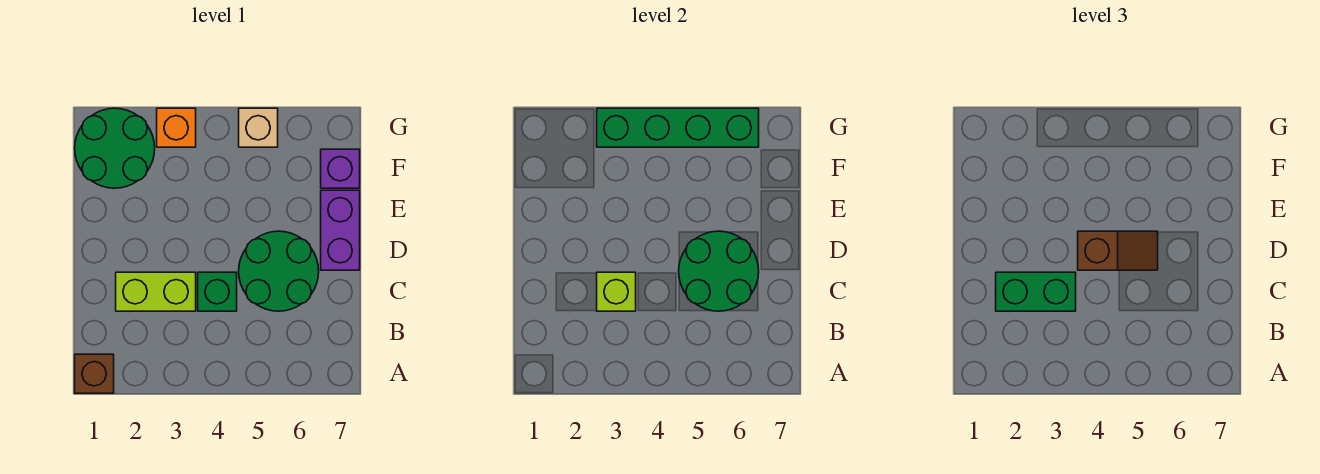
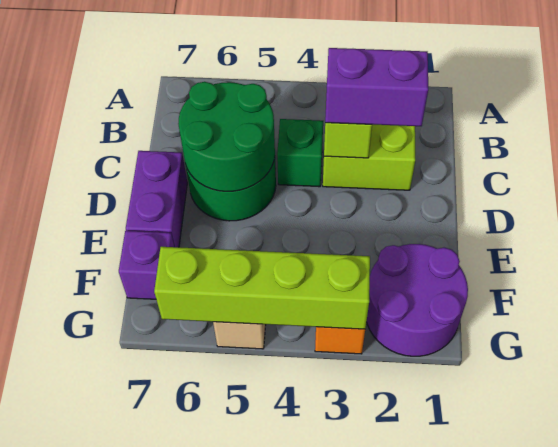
brown 1x1 brick [75,354,114,393] -> none
green 1x2 brick [996,272,1076,311] -> purple 1x2 brick [325,48,428,126]
brown 1x2 slope [1078,231,1158,270] -> none
green 2x2 round brick [75,108,155,188] -> purple 2x2 round brick [367,244,468,356]
green 1x4 brick [597,108,759,147] -> lime 1x4 brick [154,247,370,329]

